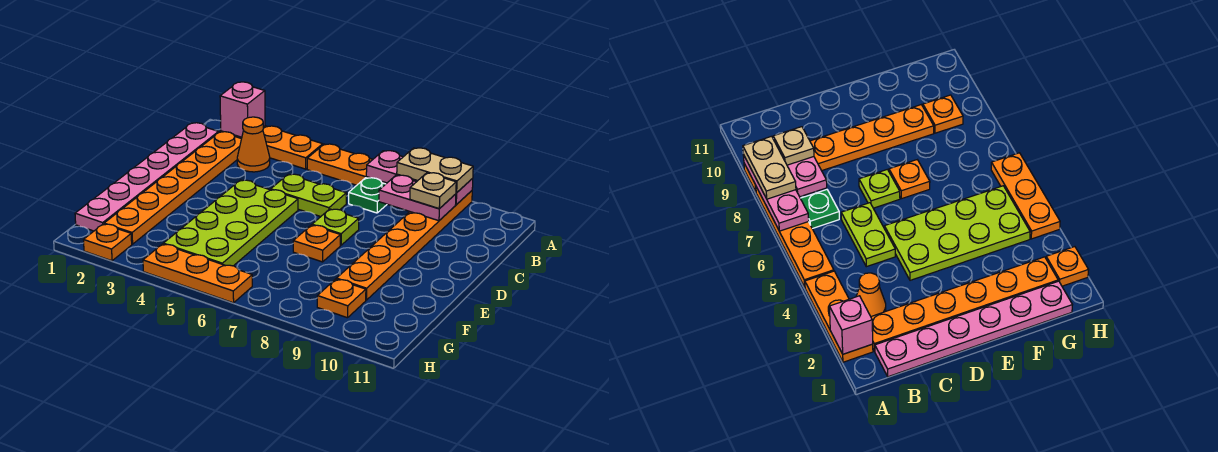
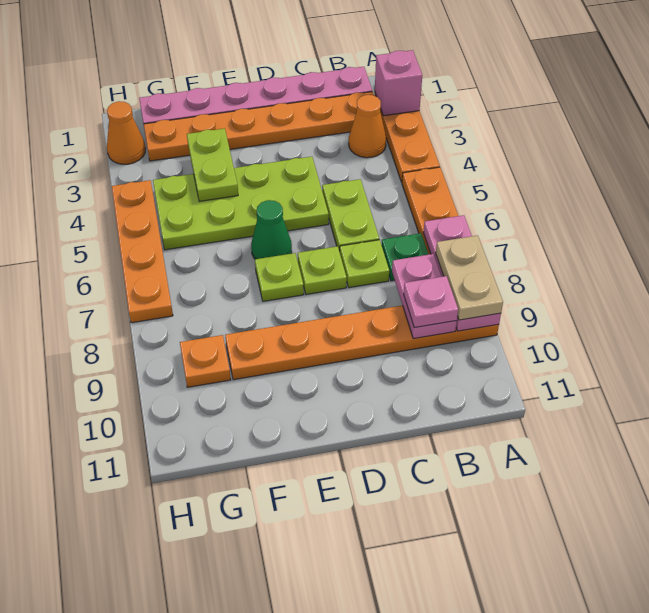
tan 1x1 plate [410,173,456,209] -> pink 1x1 plate [404,276,458,327]
none -> lime 1x1 plate [340,240,389,288]
none -> green 1x1 cone [251,200,292,259]
orange 1x1 plate [293,225,340,262] -> lime 1x1 plate [255,253,304,301]
none -> lime 1x2 plate [187,128,238,201]
orange 1x1 plate [84,224,132,261] -> orange 1x1 cone [107,101,146,164]
orange 1x3 plate [143,244,252,303] -> orange 1x4 plate [112,180,173,323]

